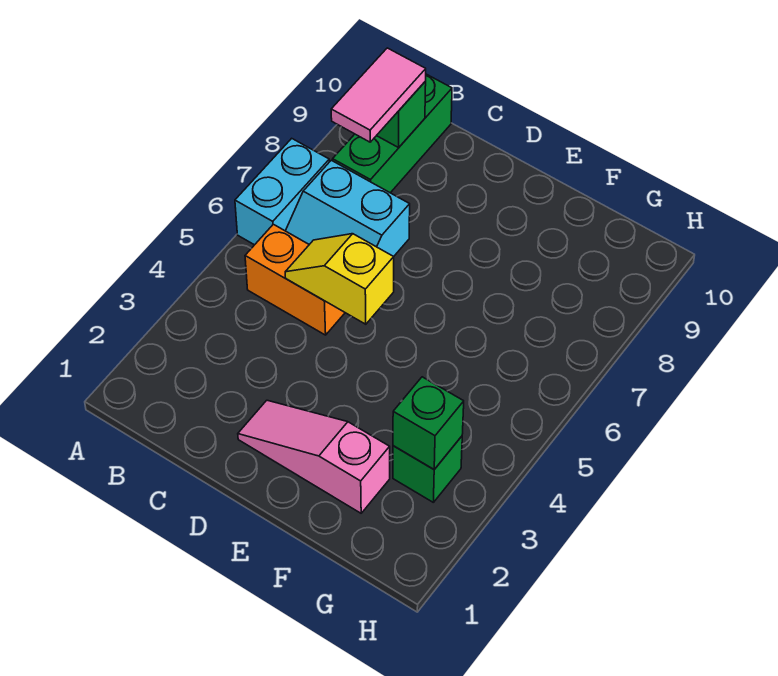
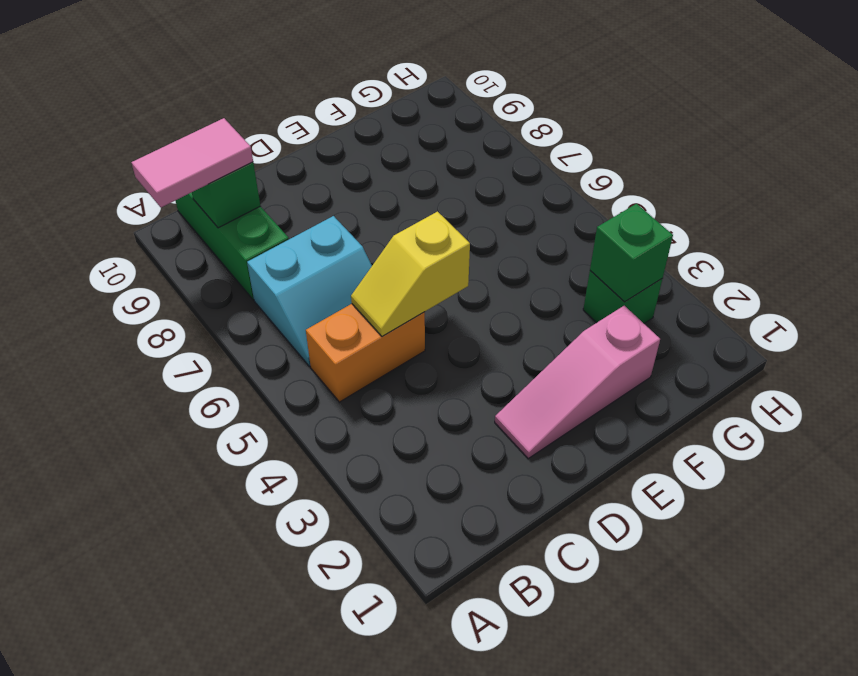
cyan 1x2 brick [235,138,329,245] -> none
pink 1x2 tile [331,48,426,142] -> pink 1x2 tile turned to [131,118,253,207]

